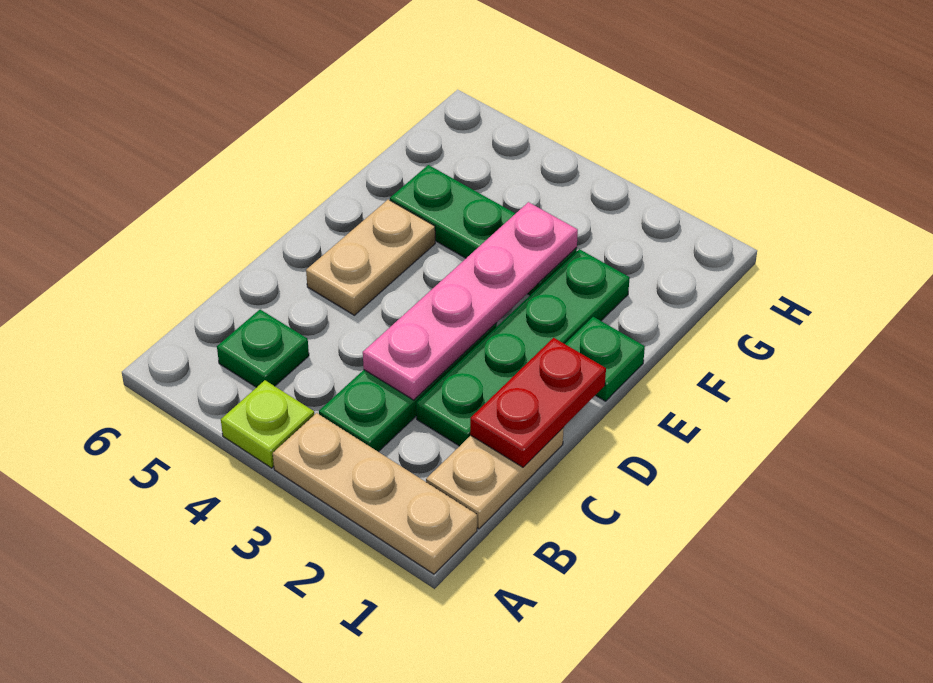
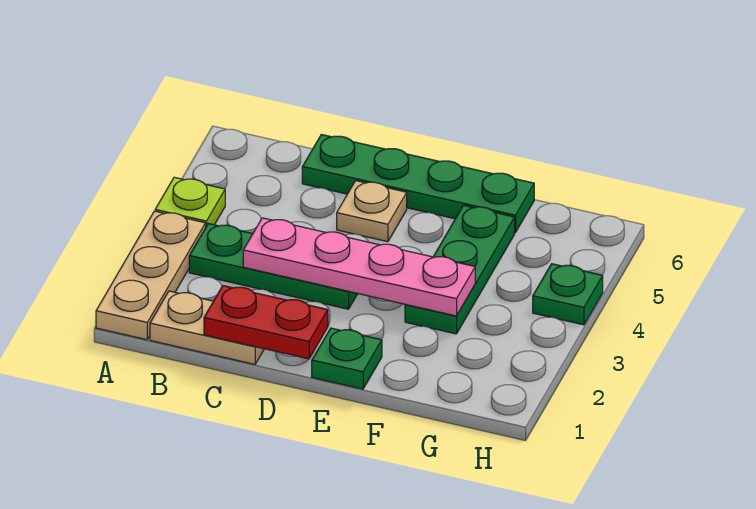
green 1x1 plate [217,310,309,387] -> green 1x1 plate moved to [533,264,603,325]
green 1x4 plate [416,249,630,446] -> green 1x4 plate moved to [302,134,534,233]
tan 1x2 plate [306,200,435,315] -> tan 1x1 plate [337,181,407,242]

